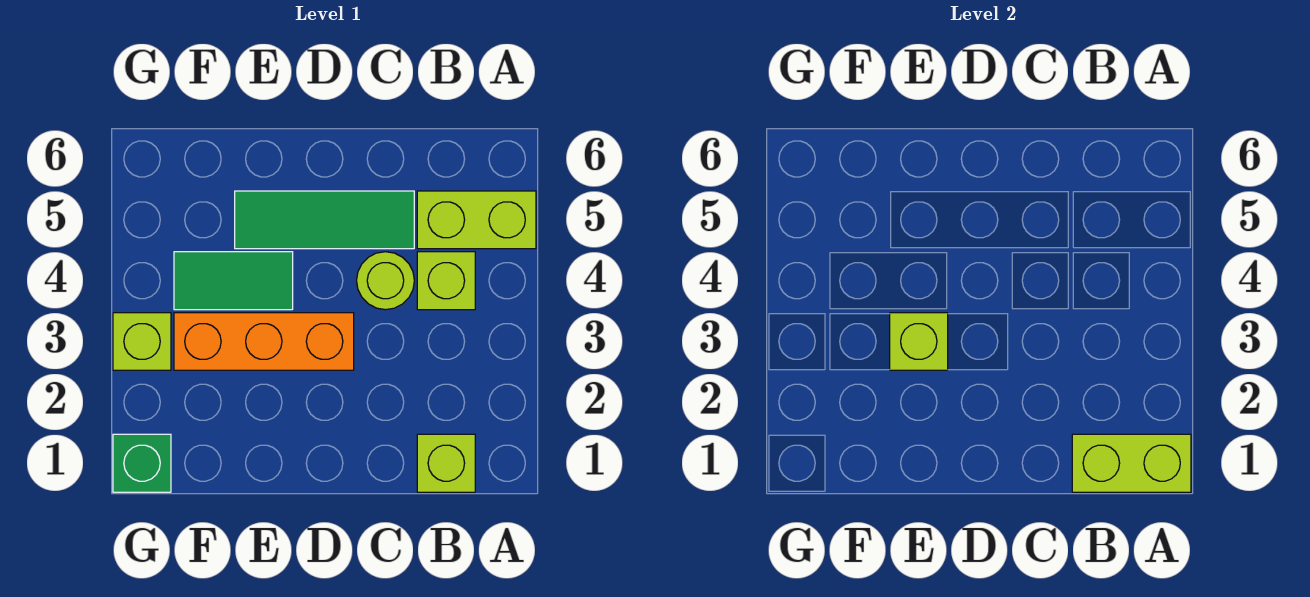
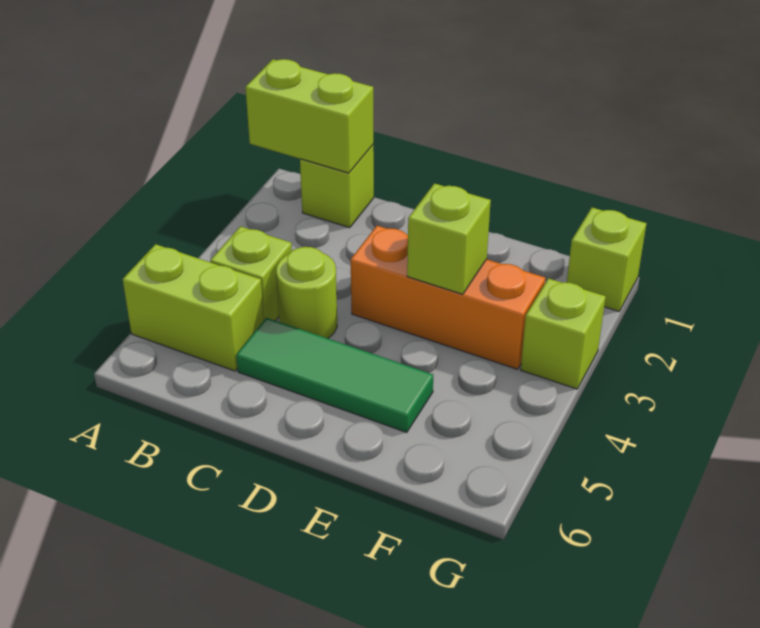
green 1x2 tile [174,252,293,310] -> none
green 1x1 brick [113,434,171,492] -> lime 1x1 brick [567,208,646,311]

